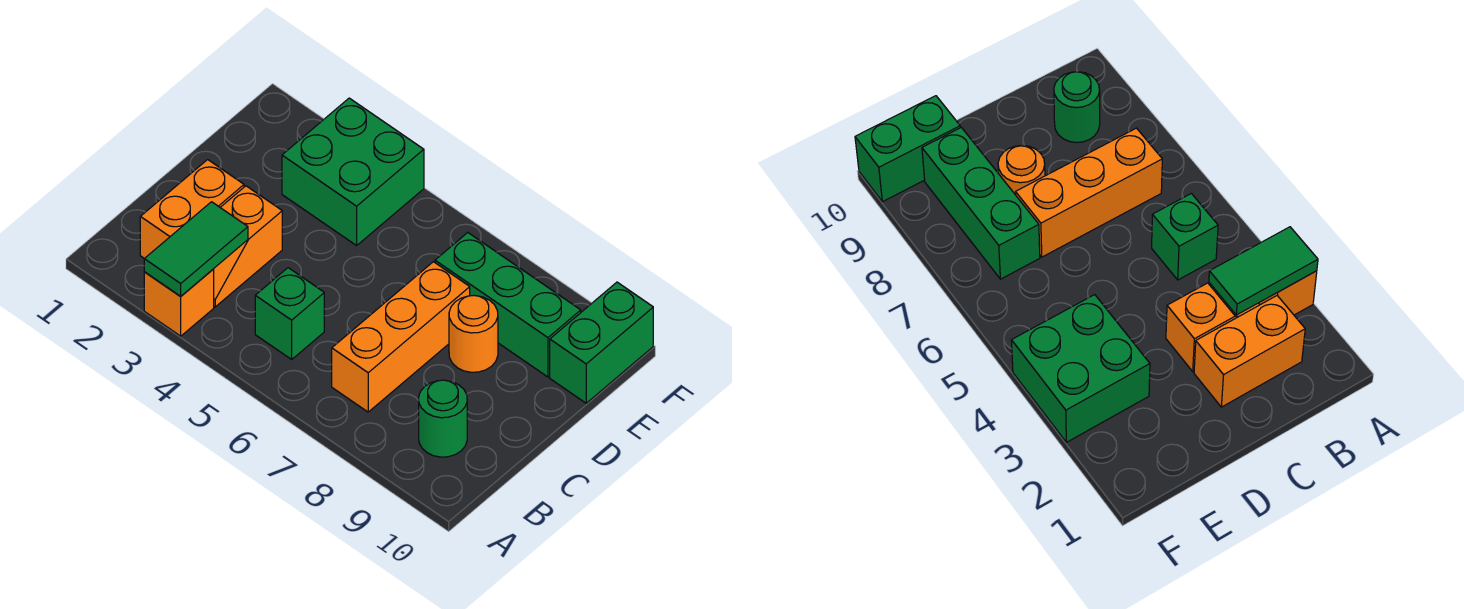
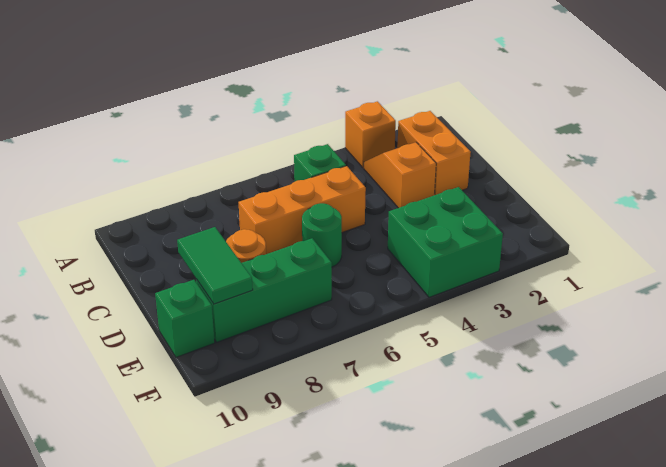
green 1x2 tile [144,202,248,296] -> green 1x2 tile moved to [177,227,253,304]
orange 1x3 brick [332,262,470,412] -> orange 1x3 brick turned to [239,166,366,254]
green 1x1 round brick [419,380,467,457] -> green 1x1 round brick moved to [302,203,342,267]
green 1x2 brick [550,282,653,403] -> green 1x1 brick [155,280,215,357]

